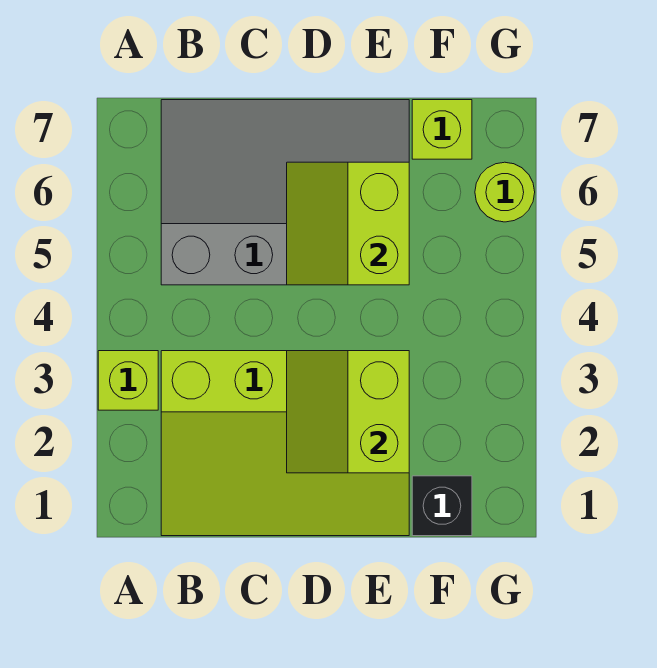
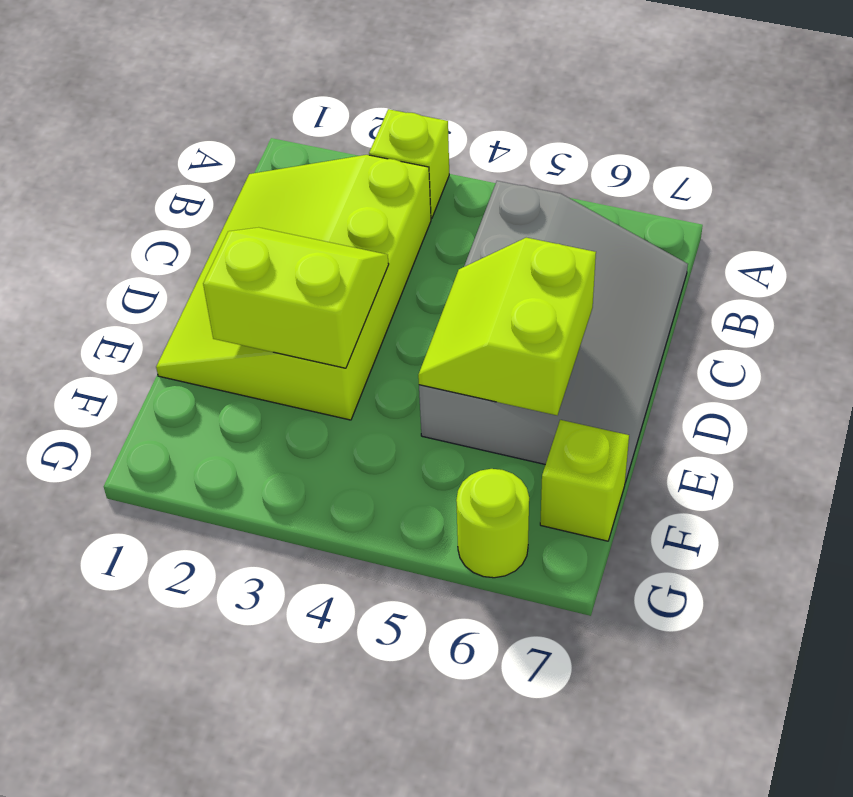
lime 2x2 slope [287,162,409,285] -> lime 2x2 slope turned to [418,238,596,415]
black 1x1 brick [412,476,472,536] -> none

